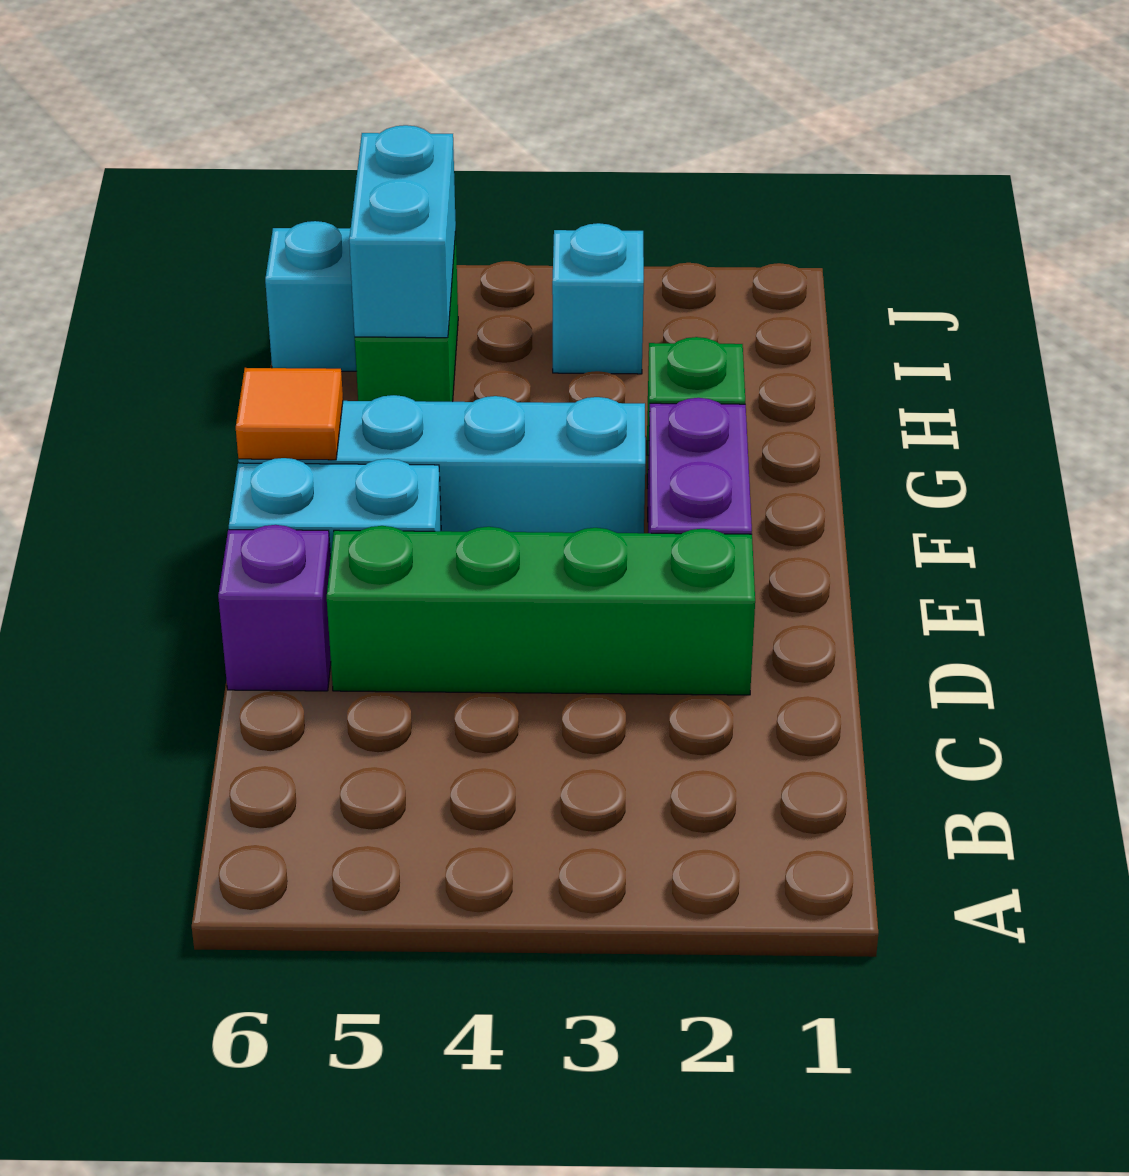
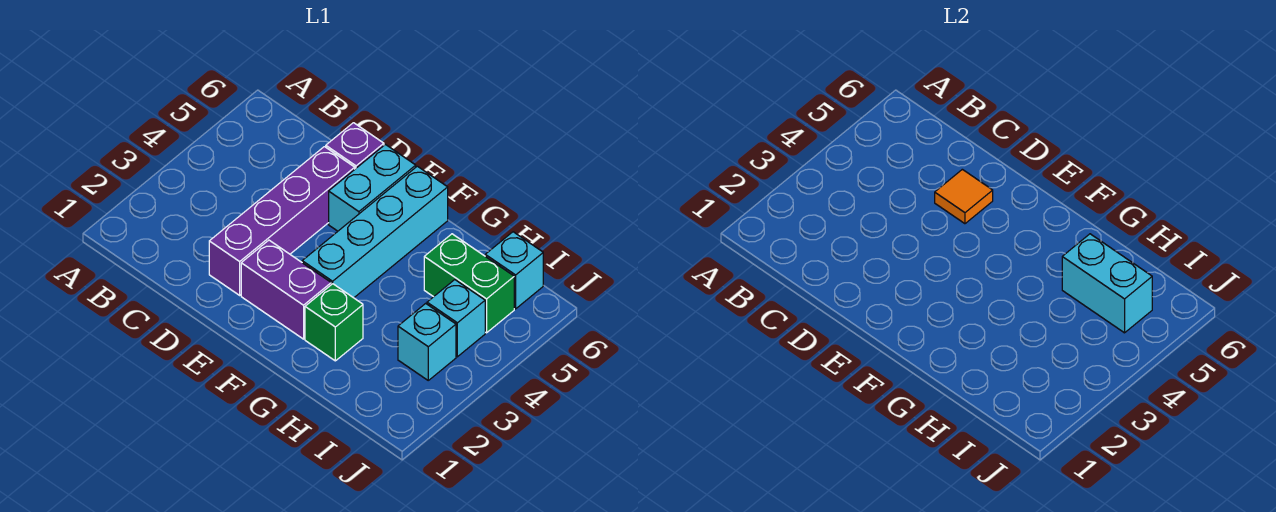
green 1x4 brick [327,526,755,695] -> purple 1x4 brick [209,147,355,295]
orange 1x1 tile [236,368,343,460] -> orange 1x1 tile moved to [935,169,993,224]
none -> cyan 1x1 brick [427,280,485,357]

